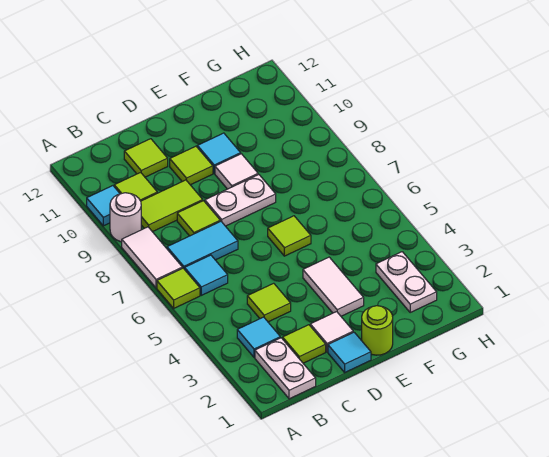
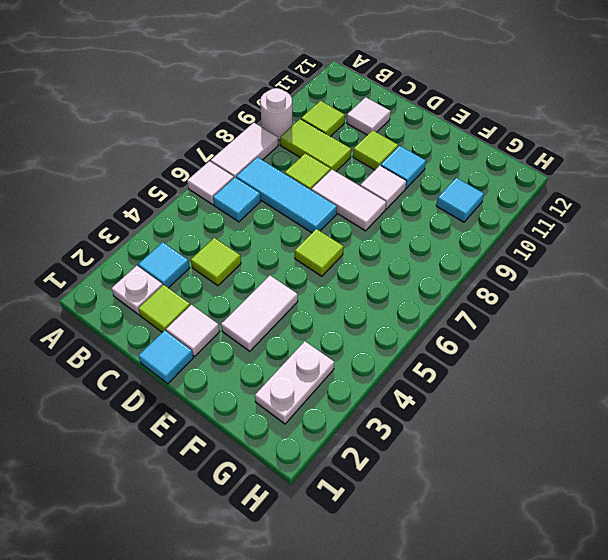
lime 1x1 tile [157,268,200,308] -> white 1x1 tile [187,161,234,205]
cyan 1x1 tile [87,186,120,226] -> cyan 1x1 tile moved to [436,178,484,222]
white 1x2 plate [255,338,316,399] -> white 1x1 plate [111,266,163,315]
cyan 1x2 tile [167,221,238,269] -> cyan 1x3 tile [236,157,337,233]
lime 1x1 tile [124,139,168,177] -> white 1x1 tile [347,97,391,135]
white 1x2 plate [205,175,276,226] -> white 1x2 tile [312,170,386,231]
lime 1x1 round brick [362,306,393,355] -> none

